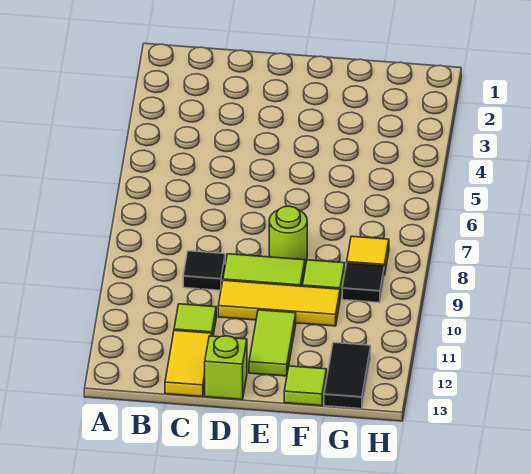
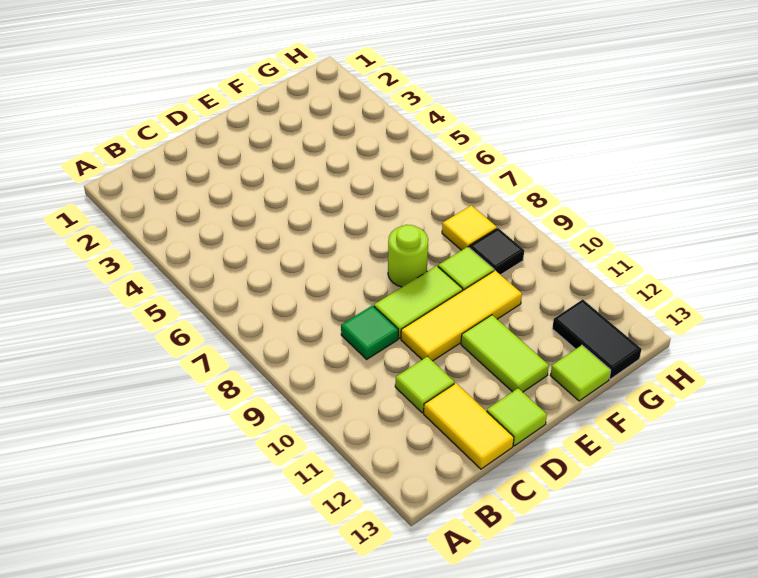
black 1x1 tile [183,251,225,290] -> green 1x1 tile [341,306,398,359]
lime 1x1 brick [205,336,247,400] -> lime 1x1 tile [487,388,547,446]

